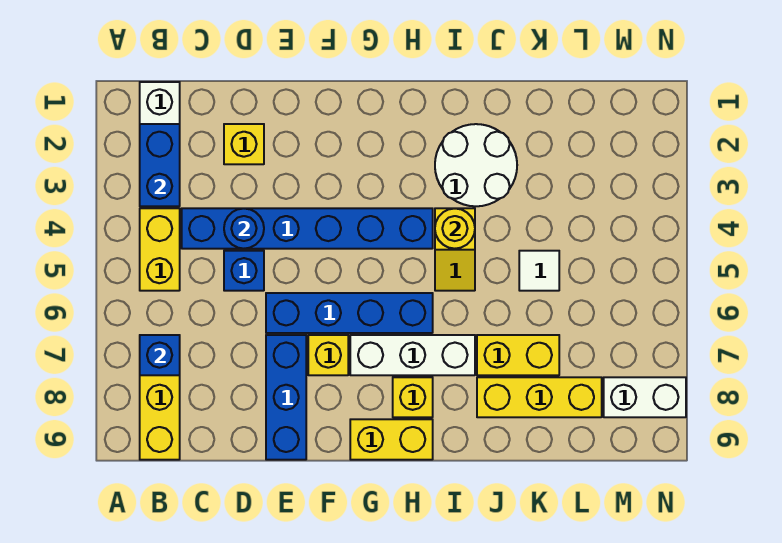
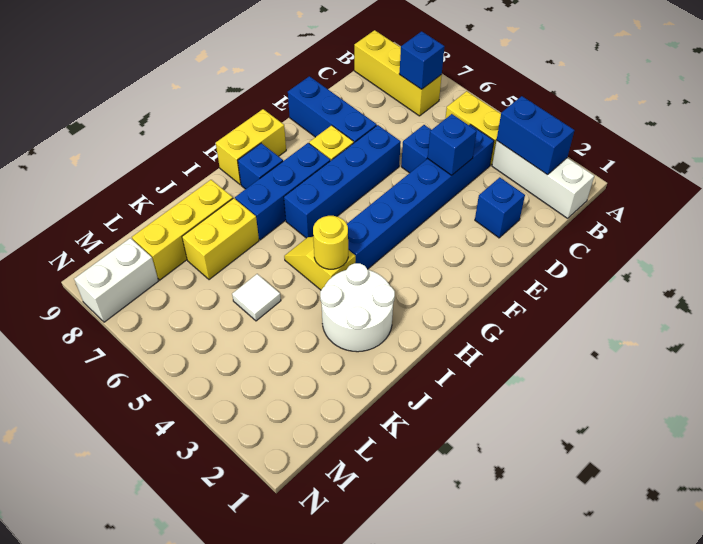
yellow 1x1 brick [224,124,264,164] -> blue 1x1 brick [475,177,525,238]
blue 1x1 round brick [224,208,264,249] -> blue 1x1 brick [428,114,477,175]
white 1x3 brick [350,335,475,375] -> blue 1x3 brick [235,143,330,240]
yellow 1x1 brick [393,377,433,417] -> blue 1x1 brick [238,143,283,189]

